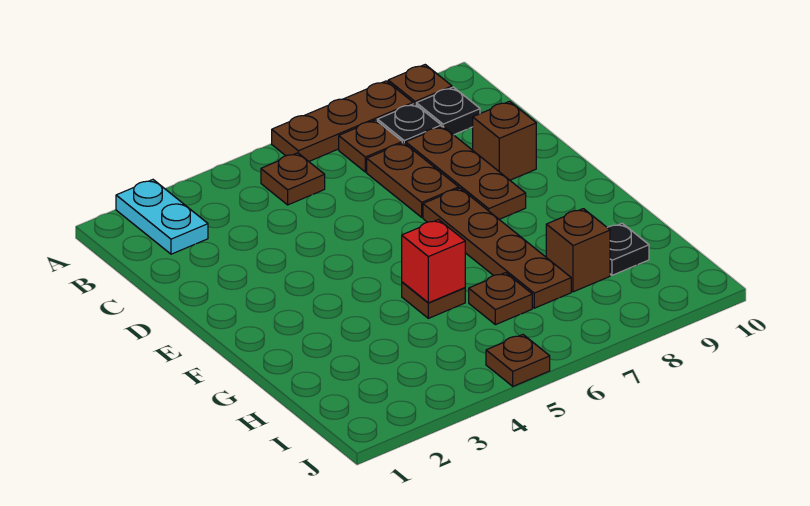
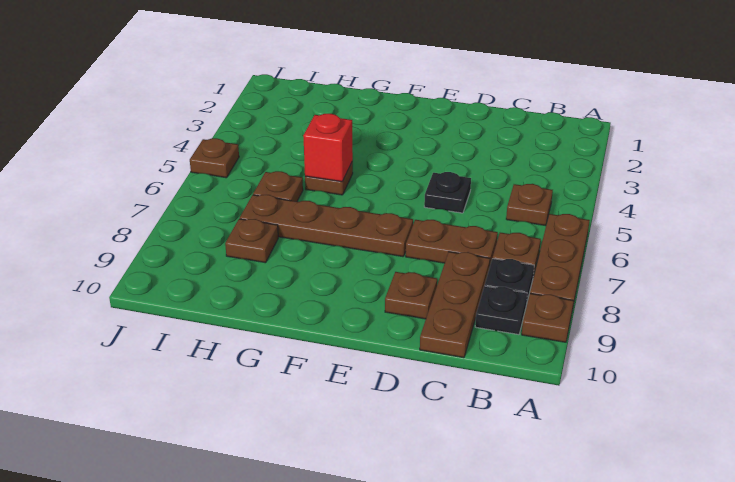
cyan 1x2 plate [116,180,208,254] -> none
brown 1x3 plate [406,126,526,219] -> brown 1x3 plate turned to [420,252,490,358]
brown 1x1 brick [473,101,536,180] -> brown 1x1 plate [385,272,437,319]
brown 1x1 brick [546,209,610,292] -> brown 1x1 plate [225,219,278,263]
black 1x1 plate [607,223,649,275] -> black 1x1 plate moved to [424,172,471,213]

